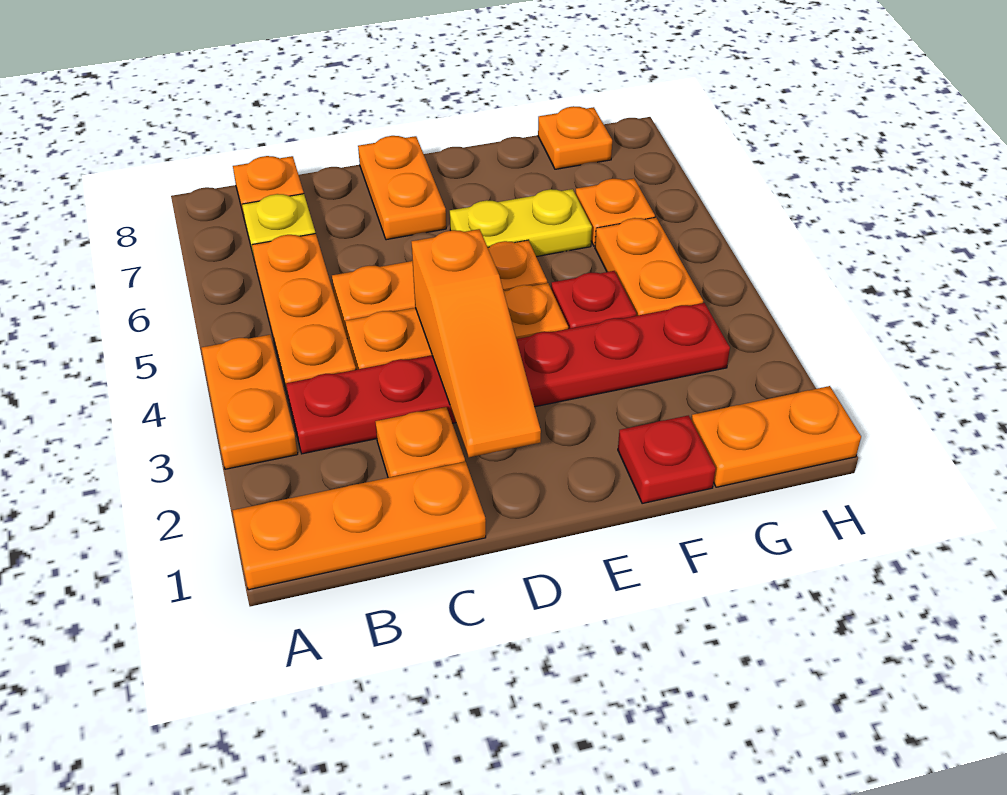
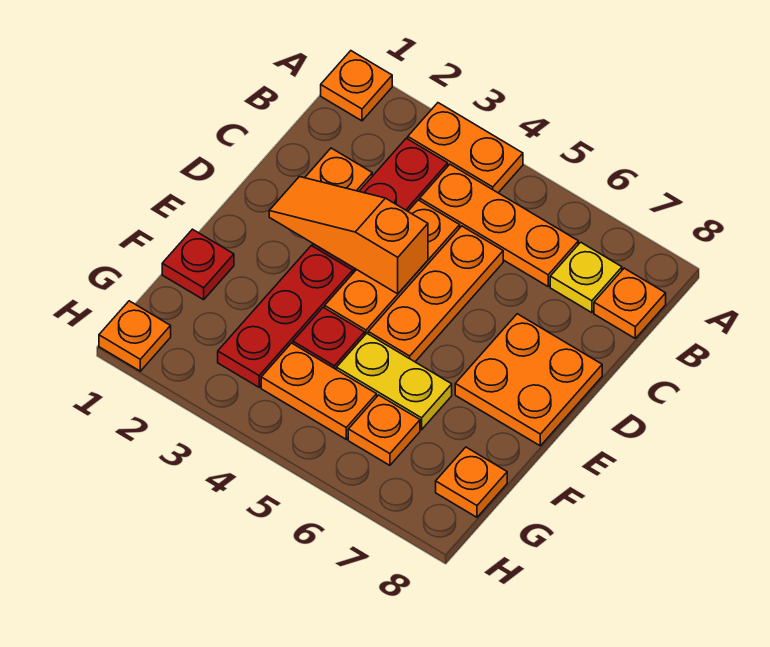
orange 1x3 plate [232,462,486,590] -> orange 1x1 plate [321,51,392,121]
orange 1x2 plate [358,136,446,240] -> orange 2x2 plate [455,314,602,446]
yellow 1x2 plate [450,189,592,257] -> yellow 1x2 plate turned to [337,333,452,430]
orange 1x2 plate [691,386,861,487] -> orange 1x1 plate [99,301,171,371]

